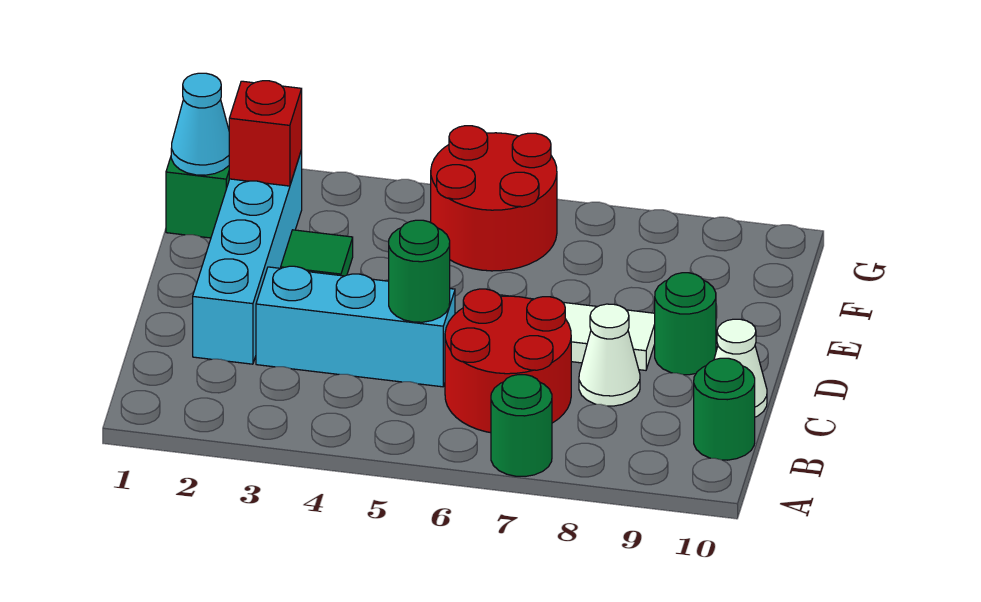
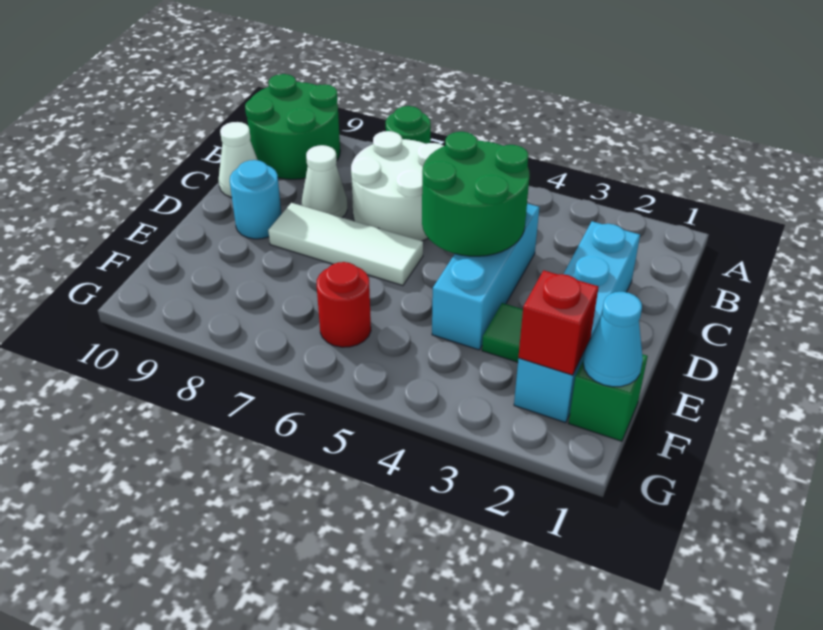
red 2x2 round brick [445,289,571,433] -> white 2x2 round brick [351,131,443,241]
green 1x1 round brick [694,358,755,460] -> green 2x2 round brick [245,74,340,179]
cyan 1x3 brick [256,266,455,387] -> cyan 1x3 brick turned to [432,204,539,350]
green 1x1 round brick [389,220,450,322] -> green 2x2 round brick [422,132,530,256]
green 1x1 round brick [655,273,716,375] -> cyan 1x1 round brick [230,160,281,239]
red 2x2 round brick [431,126,557,271] -> red 1x1 round brick [317,262,371,347]

